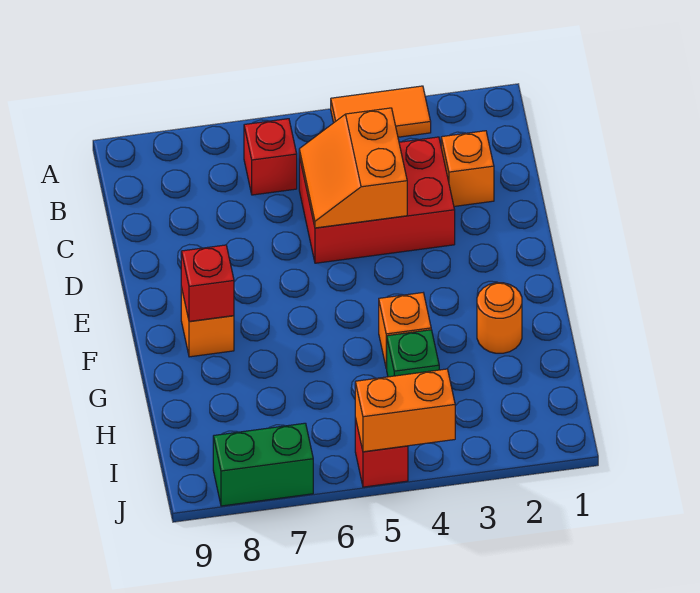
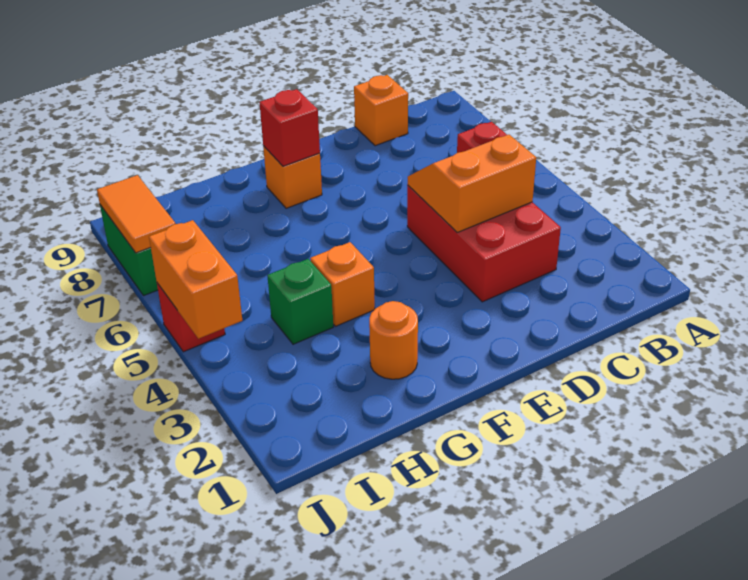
orange 1x2 tile [331,86,431,137] -> orange 1x2 tile moved to [97,175,176,253]
orange 1x1 brick [441,131,494,206] -> orange 1x1 brick moved to [354,75,408,146]

